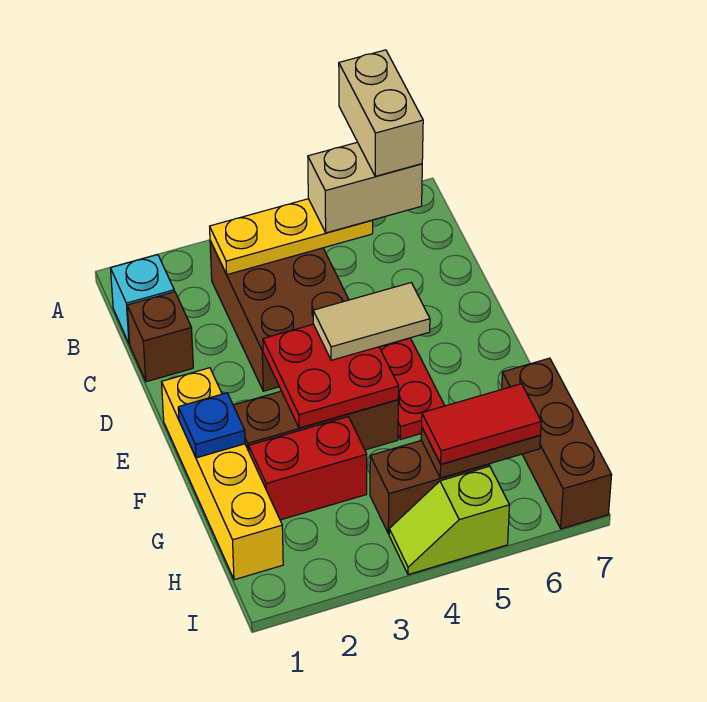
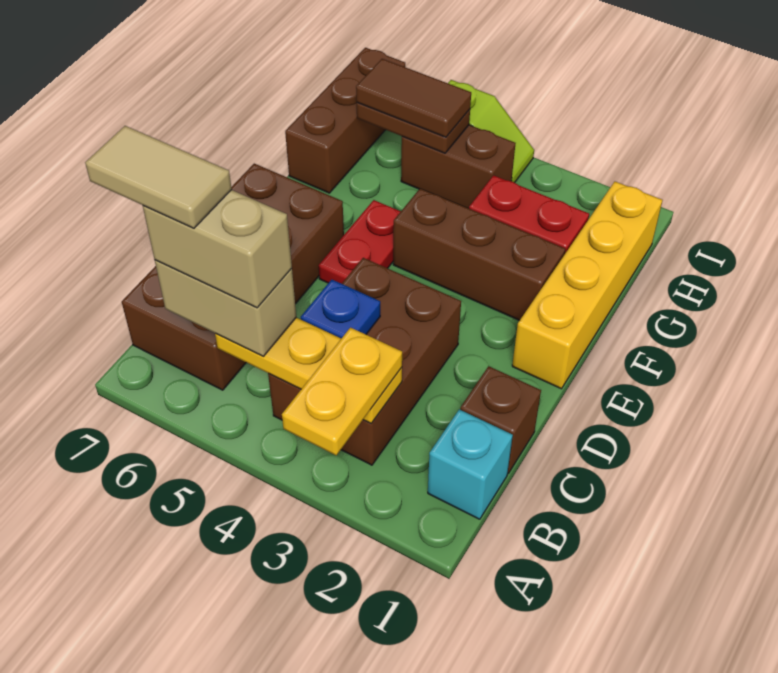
none -> yellow 1x2 plate [282,328,402,455]
tan 1x2 brick [339,50,423,176] -> tan 1x2 brick turned to [143,190,292,308]
none -> brown 2x4 brick [122,164,344,390]
red 2x2 plate [263,324,399,428] -> none
tan 1x2 tile [313,283,430,360] -> tan 1x2 tile moved to [85,126,232,228]
blue 1x1 plate [178,393,245,458] -> blue 1x1 plate moved to [301,280,380,339]
red 1x2 tile [422,384,541,464] -> brown 1x2 tile [356,59,471,137]

